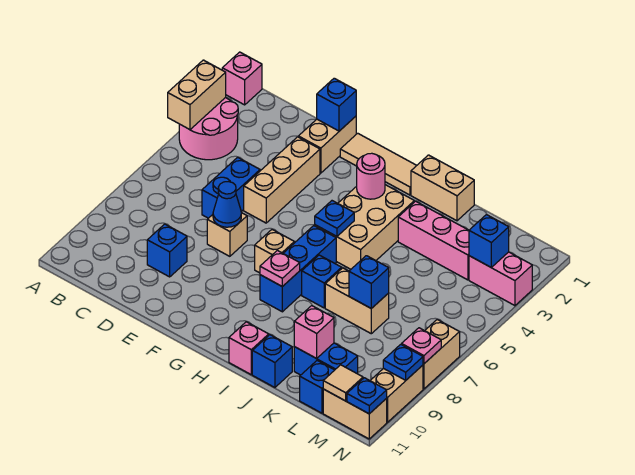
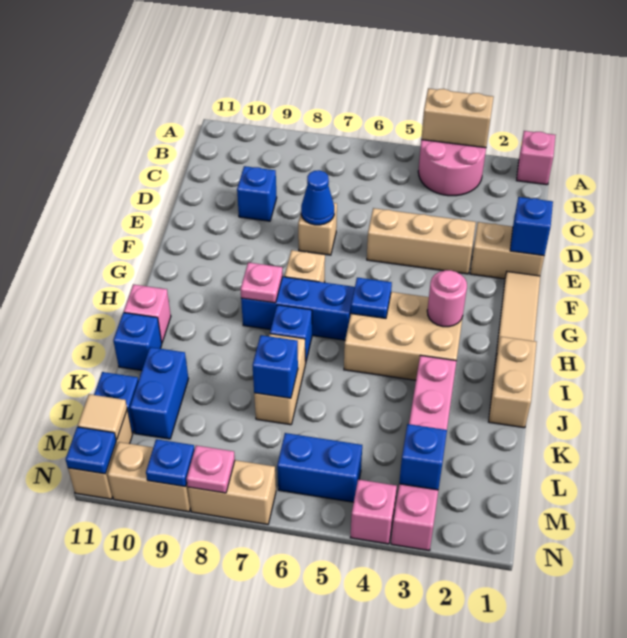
blue 1x2 brick [202,157,260,218] -> blue 1x2 brick moved to [277,433,362,502]
pink 1x1 brick [294,306,334,358] -> pink 1x1 brick moved to [350,480,397,544]

